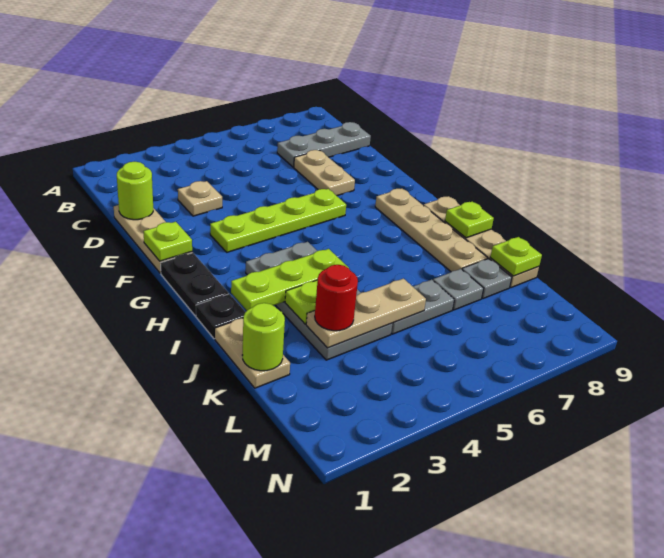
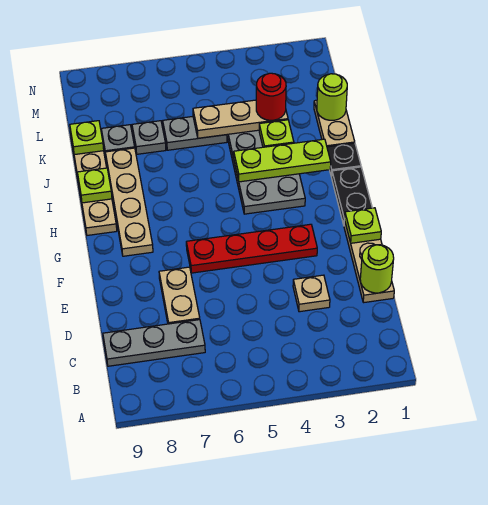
lime 1x4 plate [210,189,346,252] -> red 1x4 plate [186,224,317,273]

